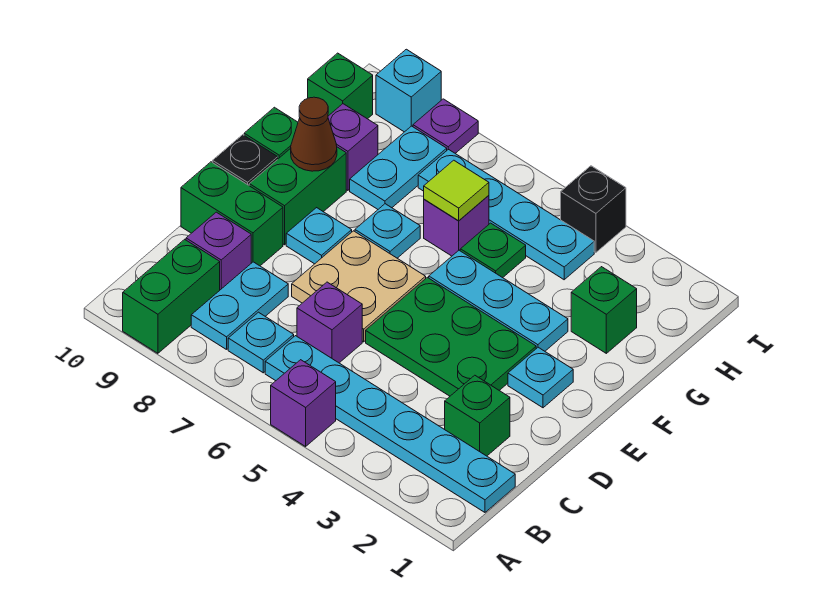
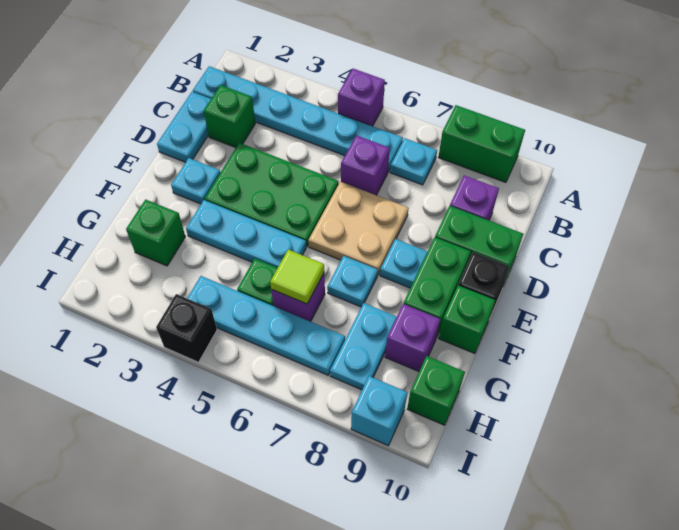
green 1x2 brick [123,239,220,353] -> green 1x2 brick turned to [438,105,525,182]
cyan 1x2 plate [191,262,288,350] -> cyan 1x2 plate moved to [157,92,211,162]
brown 1x1 cone [291,97,337,171] -> none
purple 1x1 plate [413,99,478,153] -> none

